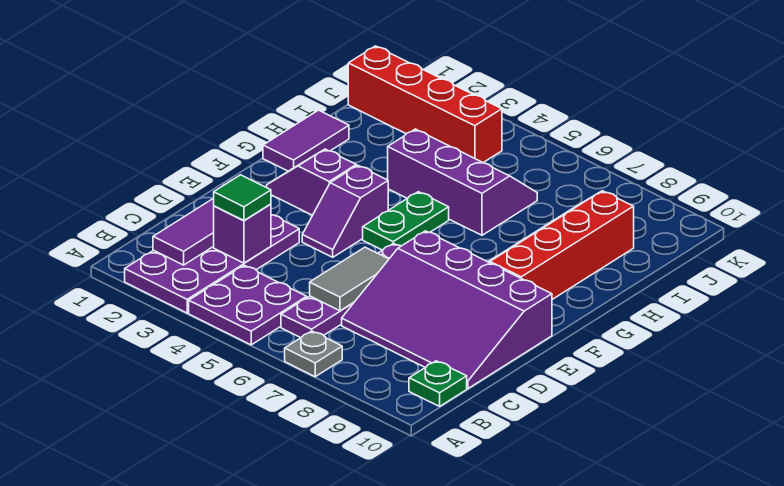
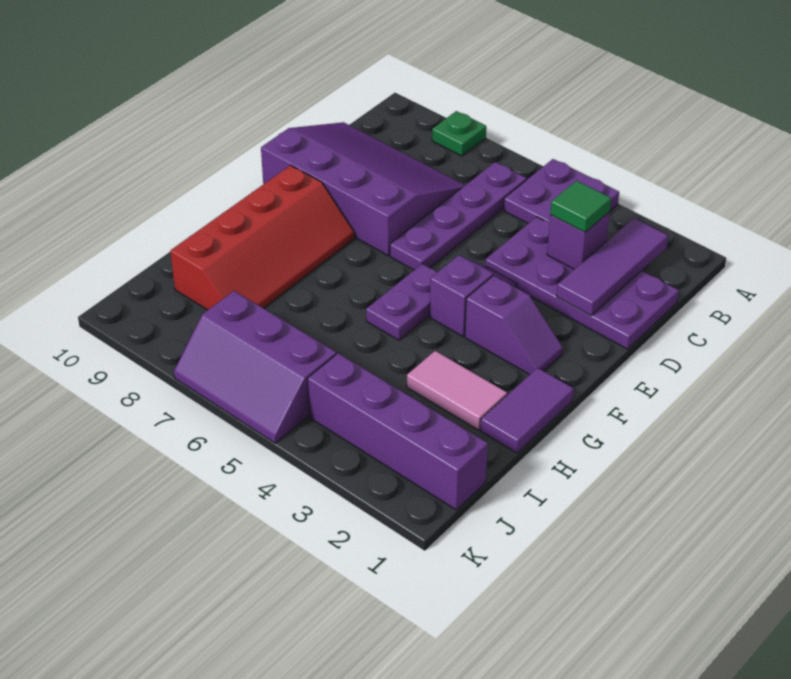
purple 2x4 plate [125,215,299,313] -> purple 2x4 plate turned to [485,217,679,349]
grey 1x1 plate [285,331,342,377] -> none
green 1x1 plate [409,361,467,406] -> green 1x1 plate moved to [432,111,486,156]
grey 1x2 tile [310,247,389,311] -> none
green 1x2 plate [363,192,449,250] -> purple 1x2 plate [366,264,437,340]
none -> pink 1x2 tile [407,351,507,430]
purple 2x3 slope [388,129,537,235] -> purple 2x3 slope moved to [174,291,336,443]
red 1x4 brick [348,46,502,163] -> purple 1x4 brick [308,353,488,510]

